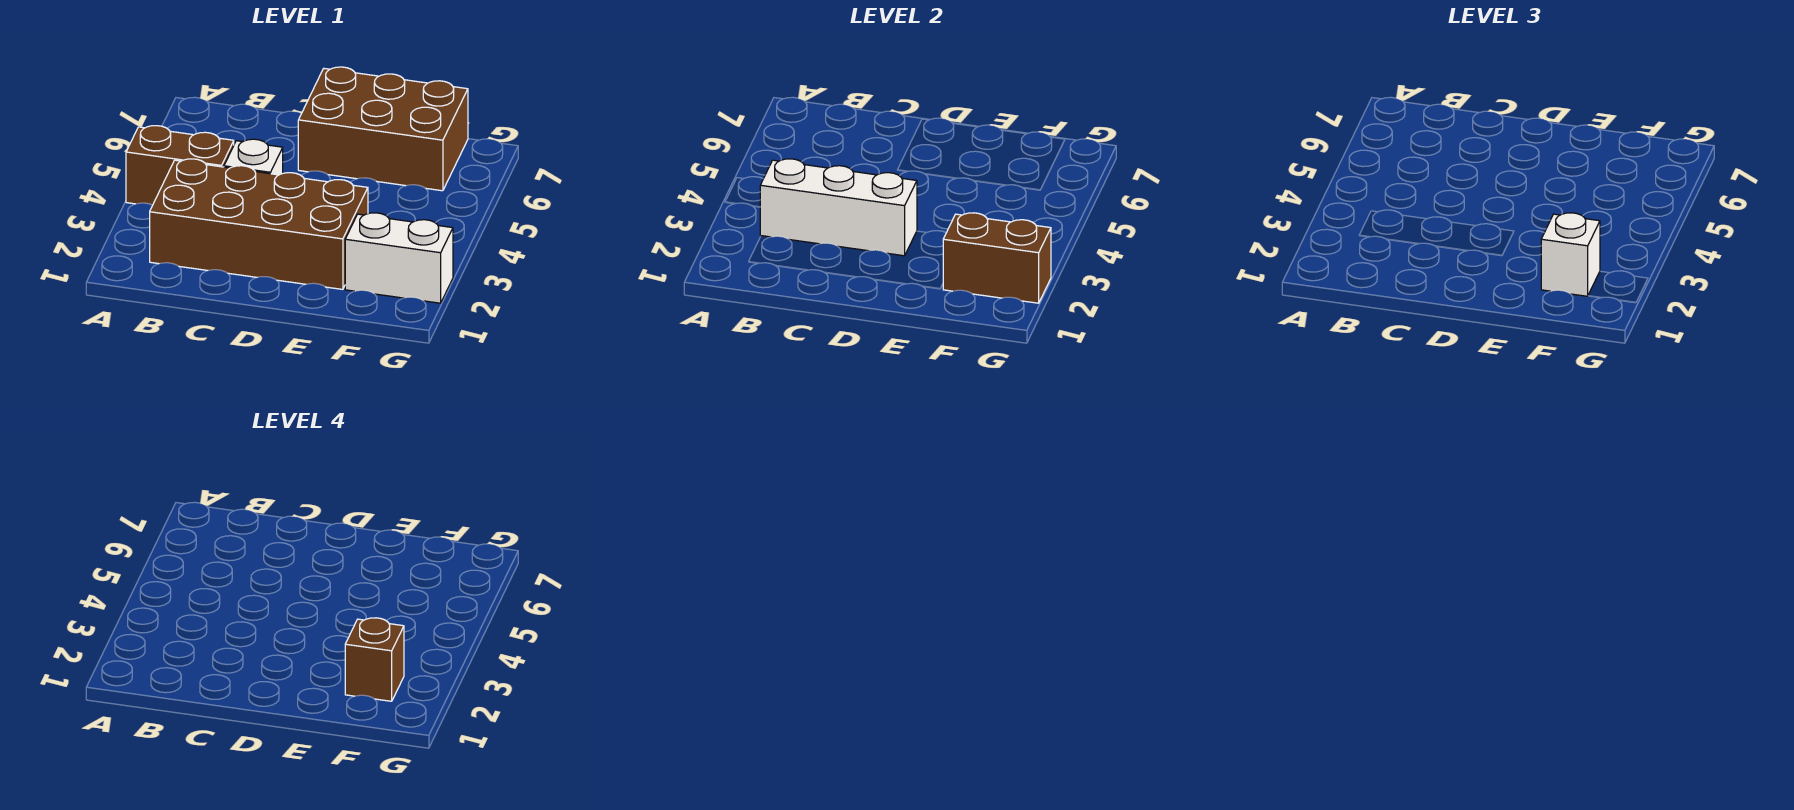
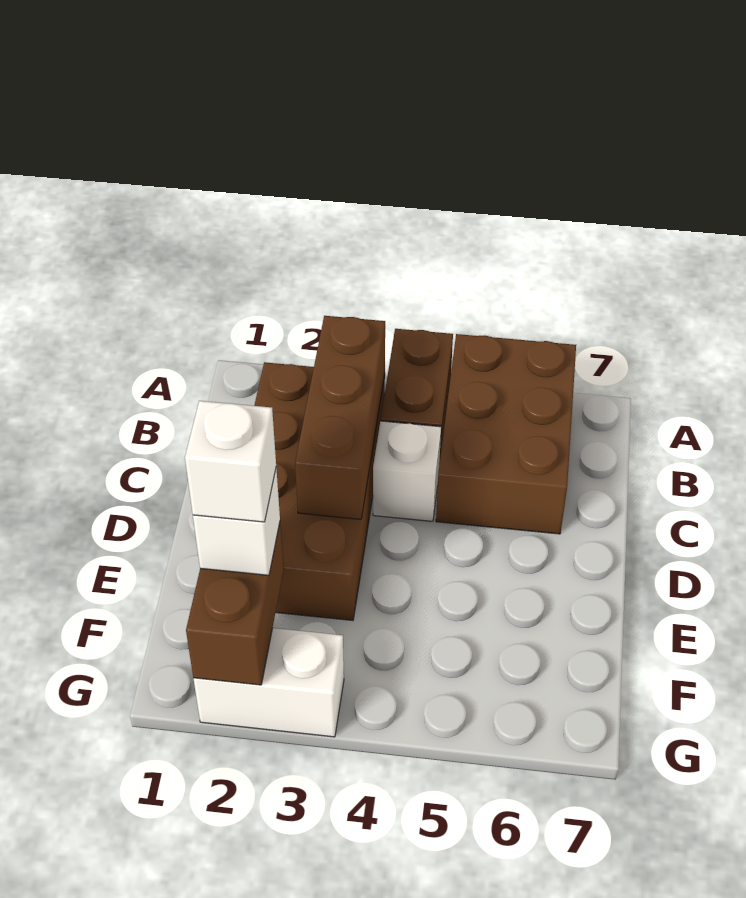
white 1x3 brick [760,159,917,256] -> brown 1x3 brick [295,316,385,519]
brown 2x3 brick [298,67,468,191] -> brown 2x3 brick moved to [436,334,576,534]
white 1x2 brick [345,213,453,303] -> white 1x2 brick turned to [193,628,344,737]
brown 1x1 brick [345,618,404,701] -> white 1x1 brick [185,401,276,522]

